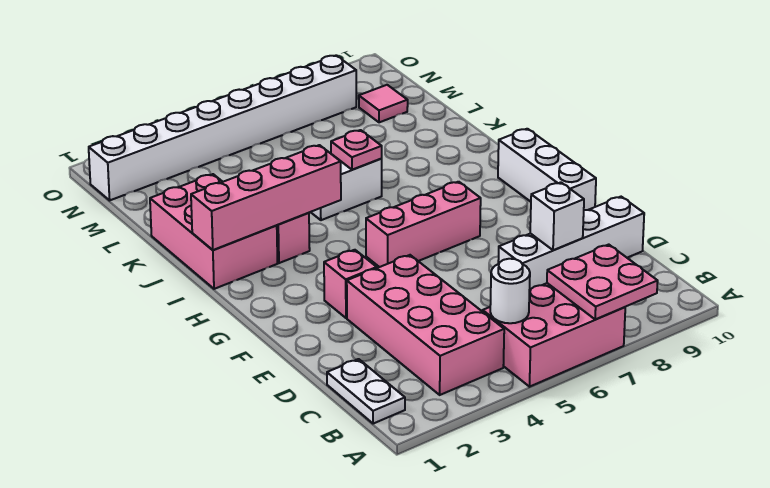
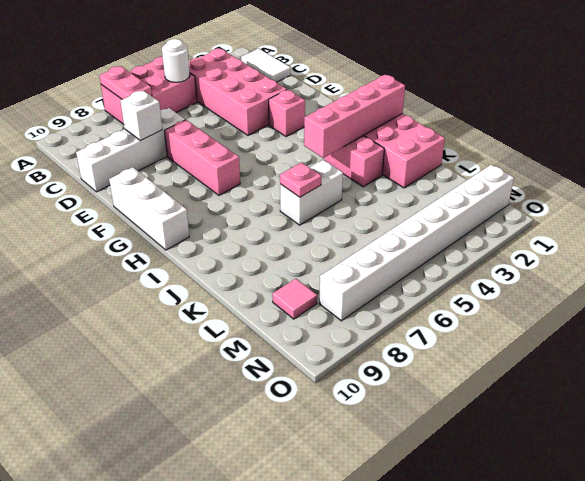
pink 2x2 plate [547,245,658,319] -> pink 1x2 plate [99,66,152,99]
white 1x2 plate [327,359,405,424] -> white 1x2 tile [241,49,291,82]
pink 1x3 brick [366,182,481,267] -> pink 1x3 brick turned to [164,120,240,195]

